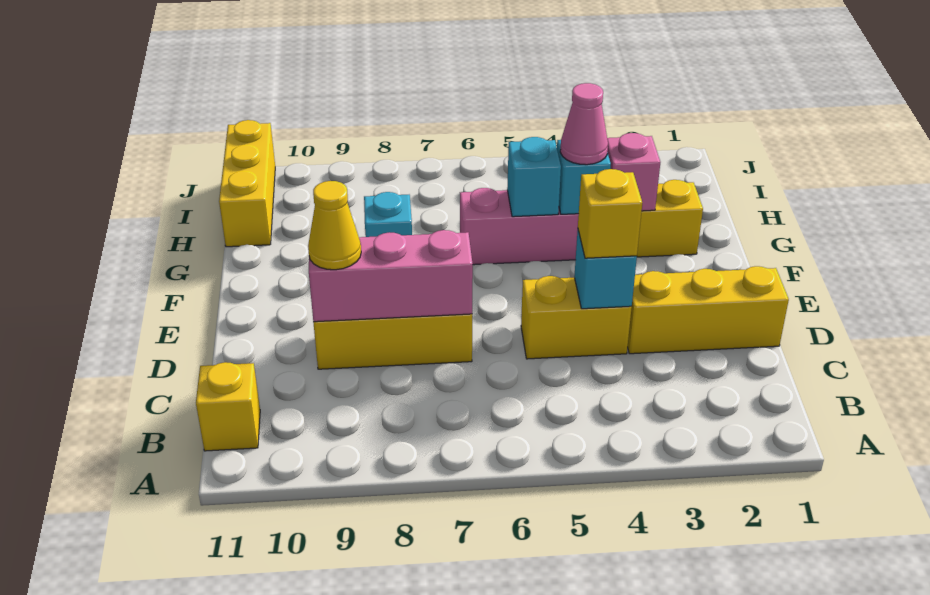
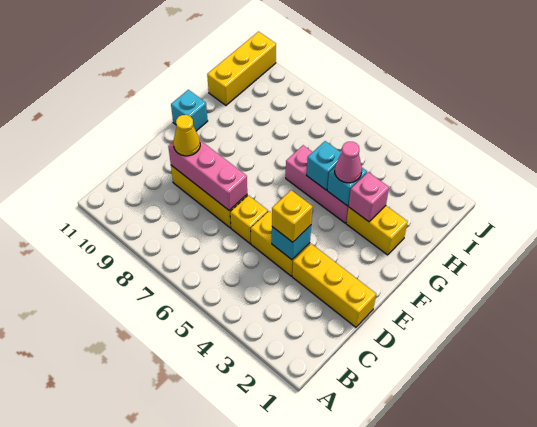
yellow 1x1 brick [196,362,260,451] -> yellow 1x1 brick moved to [230,195,268,244]
cyan 1x1 brick [364,192,412,237] -> cyan 1x1 brick moved to [171,90,208,131]

